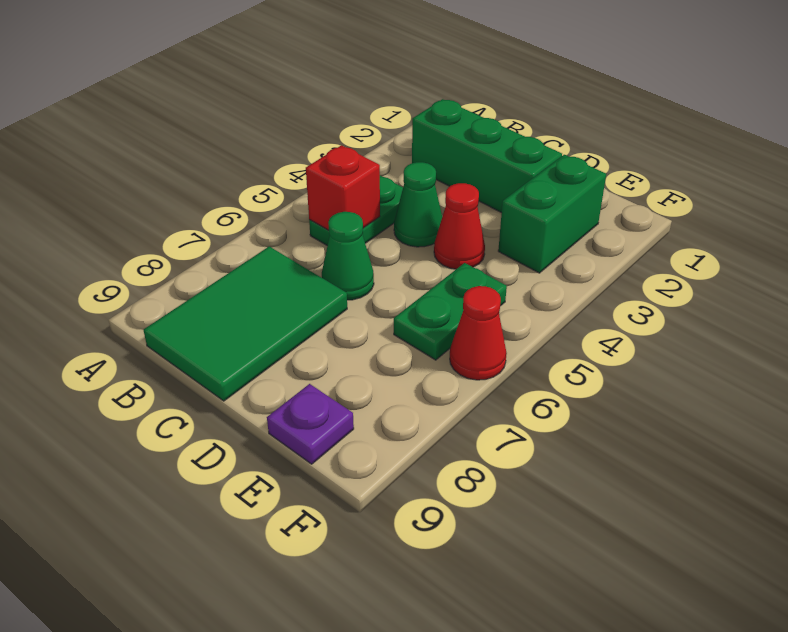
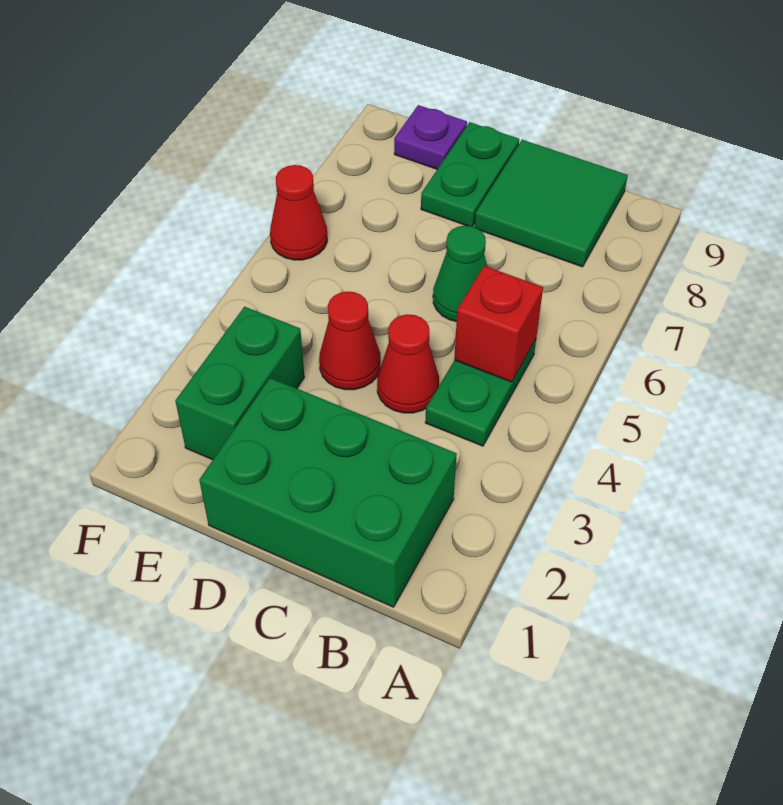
green 1x3 brick [412,99,562,213] -> green 2x3 brick [199,378,457,607]
green 2x3 tile [143,246,347,401] -> green 2x2 tile [475,140,628,267]
green 1x1 cone [394,162,442,247] -> red 1x1 cone [377,314,439,413]
green 1x2 plate [394,263,507,360] -> green 1x2 plate moved to [421,122,519,227]

